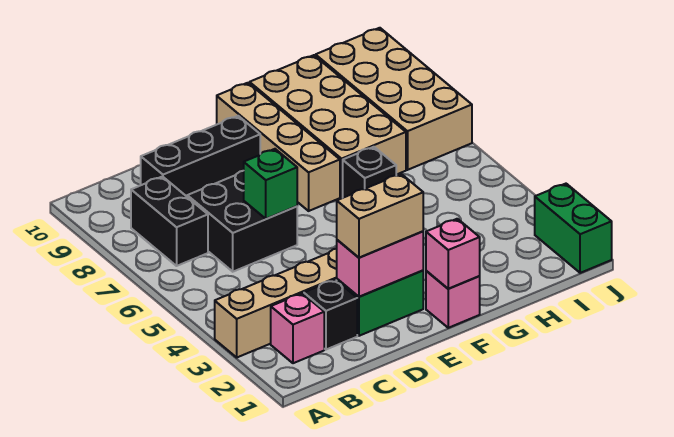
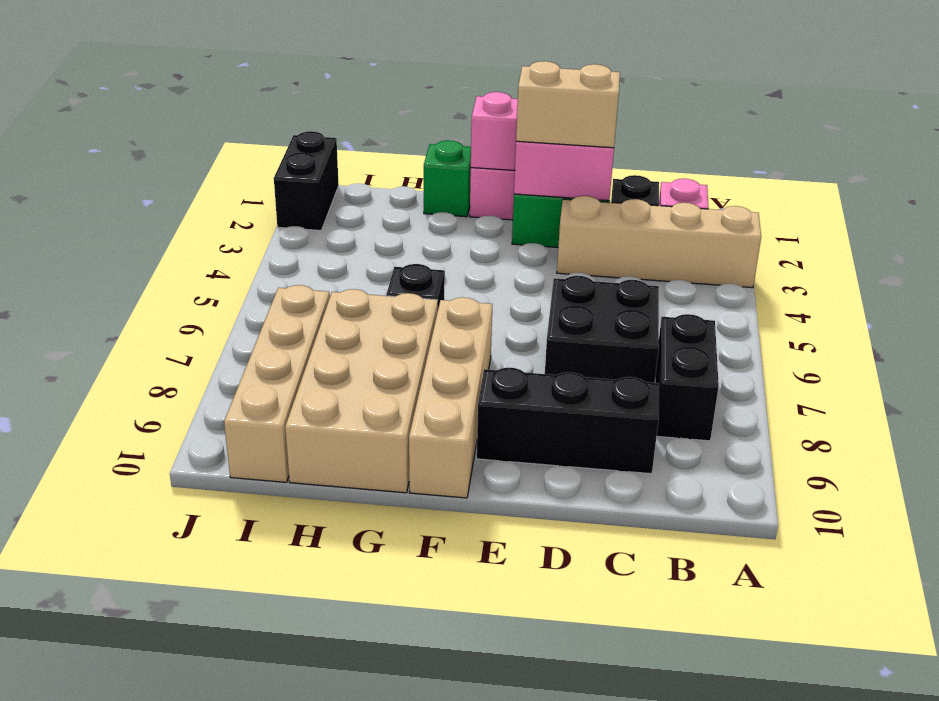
green 1x1 brick [244,149,297,219] -> green 1x1 brick moved to [424,140,471,217]
tan 2x4 brick [316,28,472,170] -> tan 1x4 brick [224,285,330,482]
green 1x2 brick [535,184,612,273] -> black 1x2 brick [274,131,339,230]

